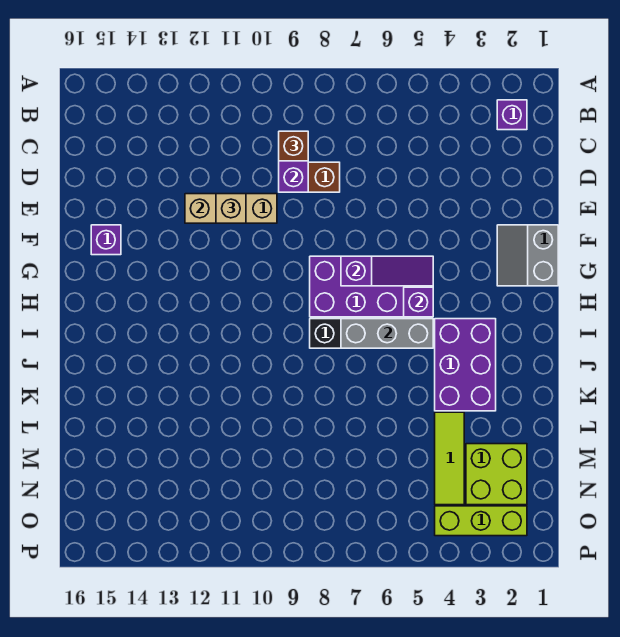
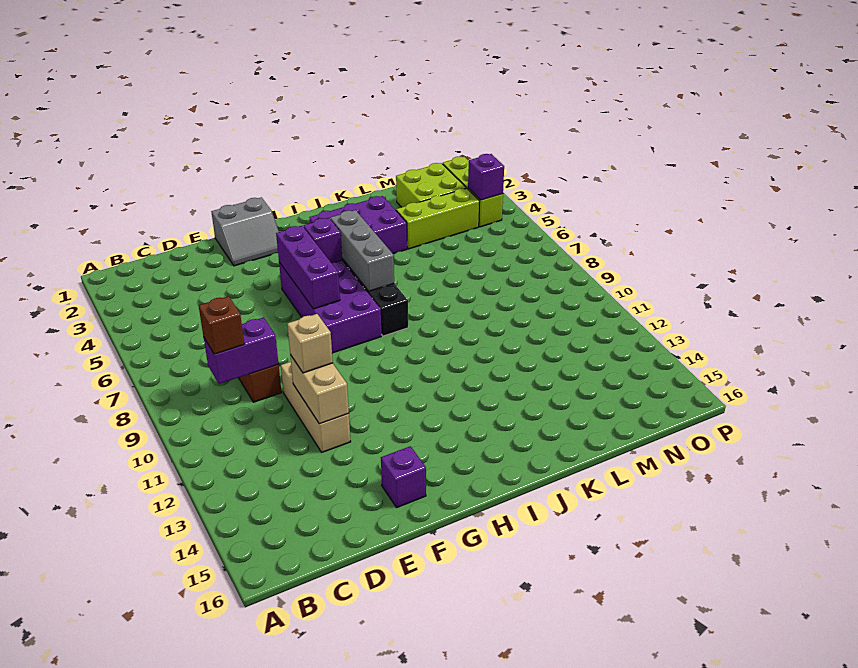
purple 1x1 brick [497,100,527,130] -> purple 1x1 brick moved to [468,154,504,200]
purple 1x3 slope [341,256,433,286] -> purple 1x3 brick [276,226,340,309]
lime 1x3 tile [435,412,464,505] -> lime 1x3 brick [396,188,480,249]

